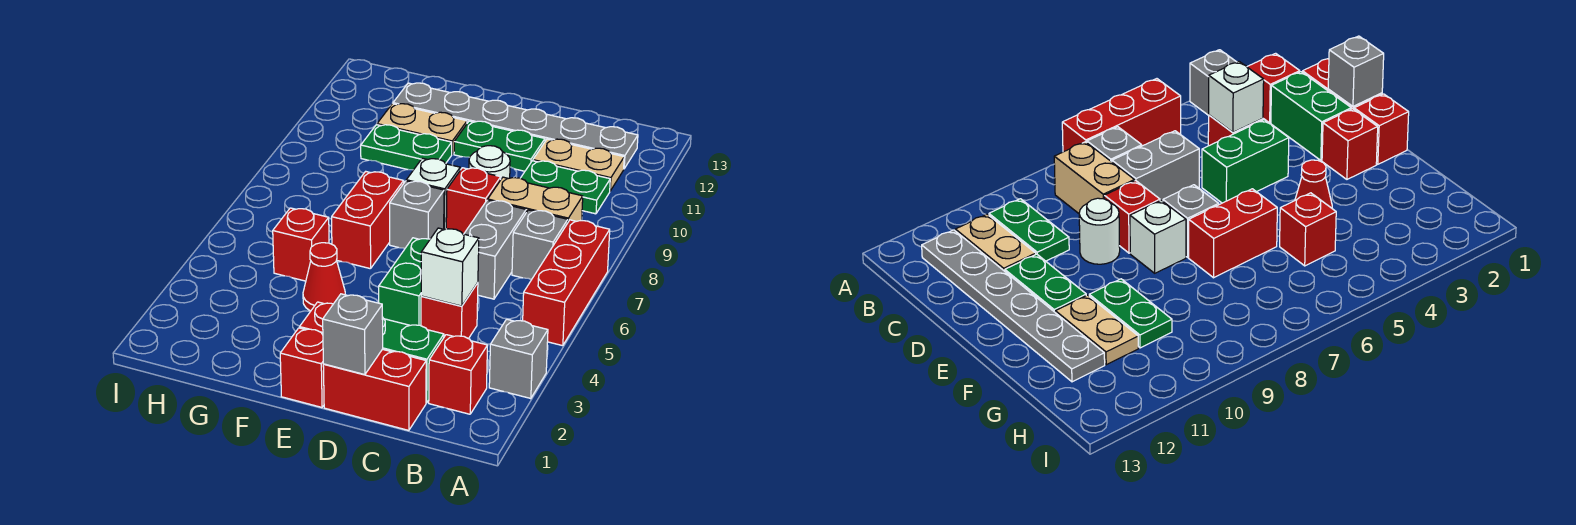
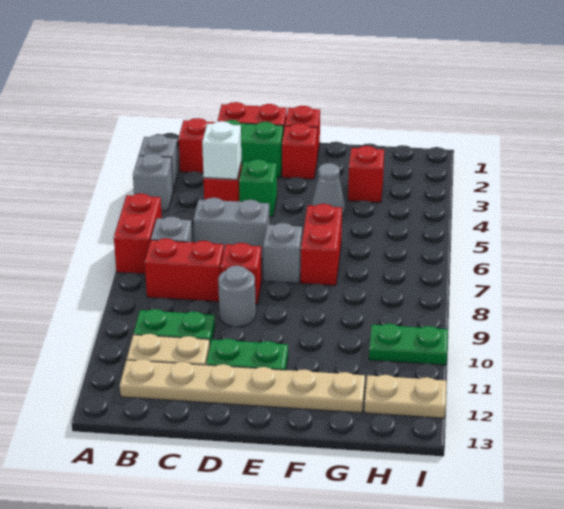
red 1x3 brick [523,220,610,346] -> red 1x2 brick [114,194,162,274]
tan 1x2 brick [488,177,583,222] -> red 1x2 brick [145,238,224,302]
grey 1x6 plate [393,83,638,168] -> tan 1x6 plate [120,359,365,413]
grey 1x2 brick [464,200,526,299] -> grey 1x2 brick turned to [194,198,269,259]
grey 1x1 brick [323,294,383,375] -> grey 1x1 brick moved to [133,154,173,211]
green 1x2 brick [379,238,430,326] -> green 1x1 brick [239,159,277,217]
white 1x1 round brick [469,146,510,179] -> grey 1x1 round brick [218,266,256,327]
white 1x1 brick [406,158,460,230] -> none
red 1x1 cone [303,243,345,311] -> grey 1x1 cone [312,163,345,215]
green 1x2 plate [361,125,452,170] -> green 1x2 plate moved to [369,324,448,365]
tan 1x2 plate [377,104,467,154] -> tan 1x2 plate moved to [364,375,446,418]
red 1x1 brick [273,208,329,281] -> red 1x1 brick moved to [348,146,384,203]

